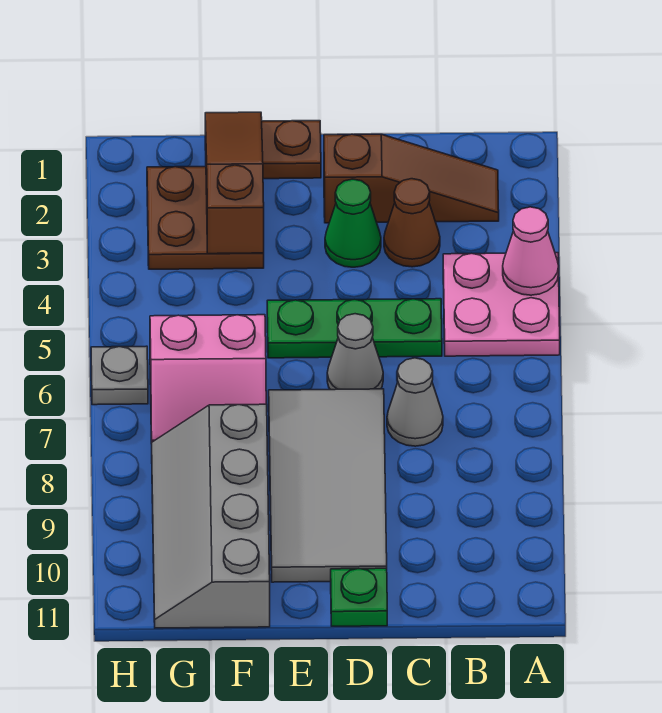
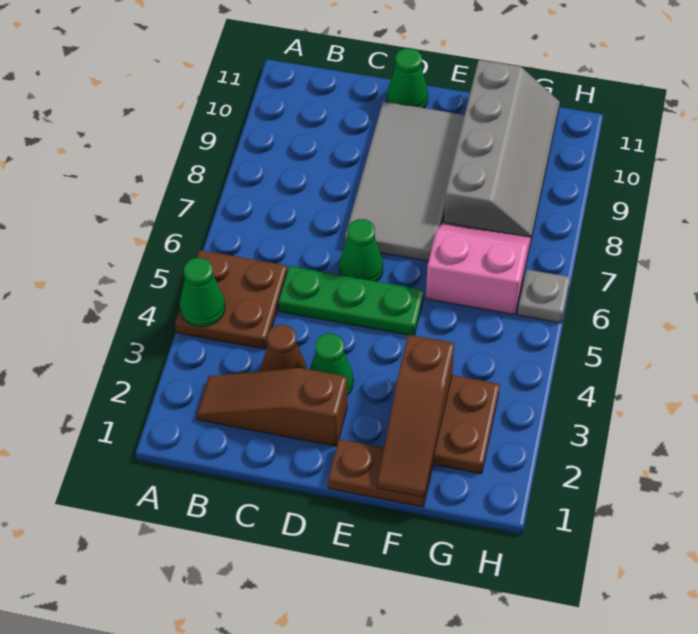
pink 2x2 plate [443,253,560,356] -> brown 2x2 plate [175,250,287,349]
pink 1x1 cone [503,207,559,295] -> green 1x1 cone [180,258,225,327]
grey 1x1 cone [387,358,443,446] -> none
grey 1x1 cone [327,314,383,390] -> green 1x1 cone [339,219,383,281]
green 1x1 plate [331,568,387,626] -> green 1x1 cone [387,48,428,108]

